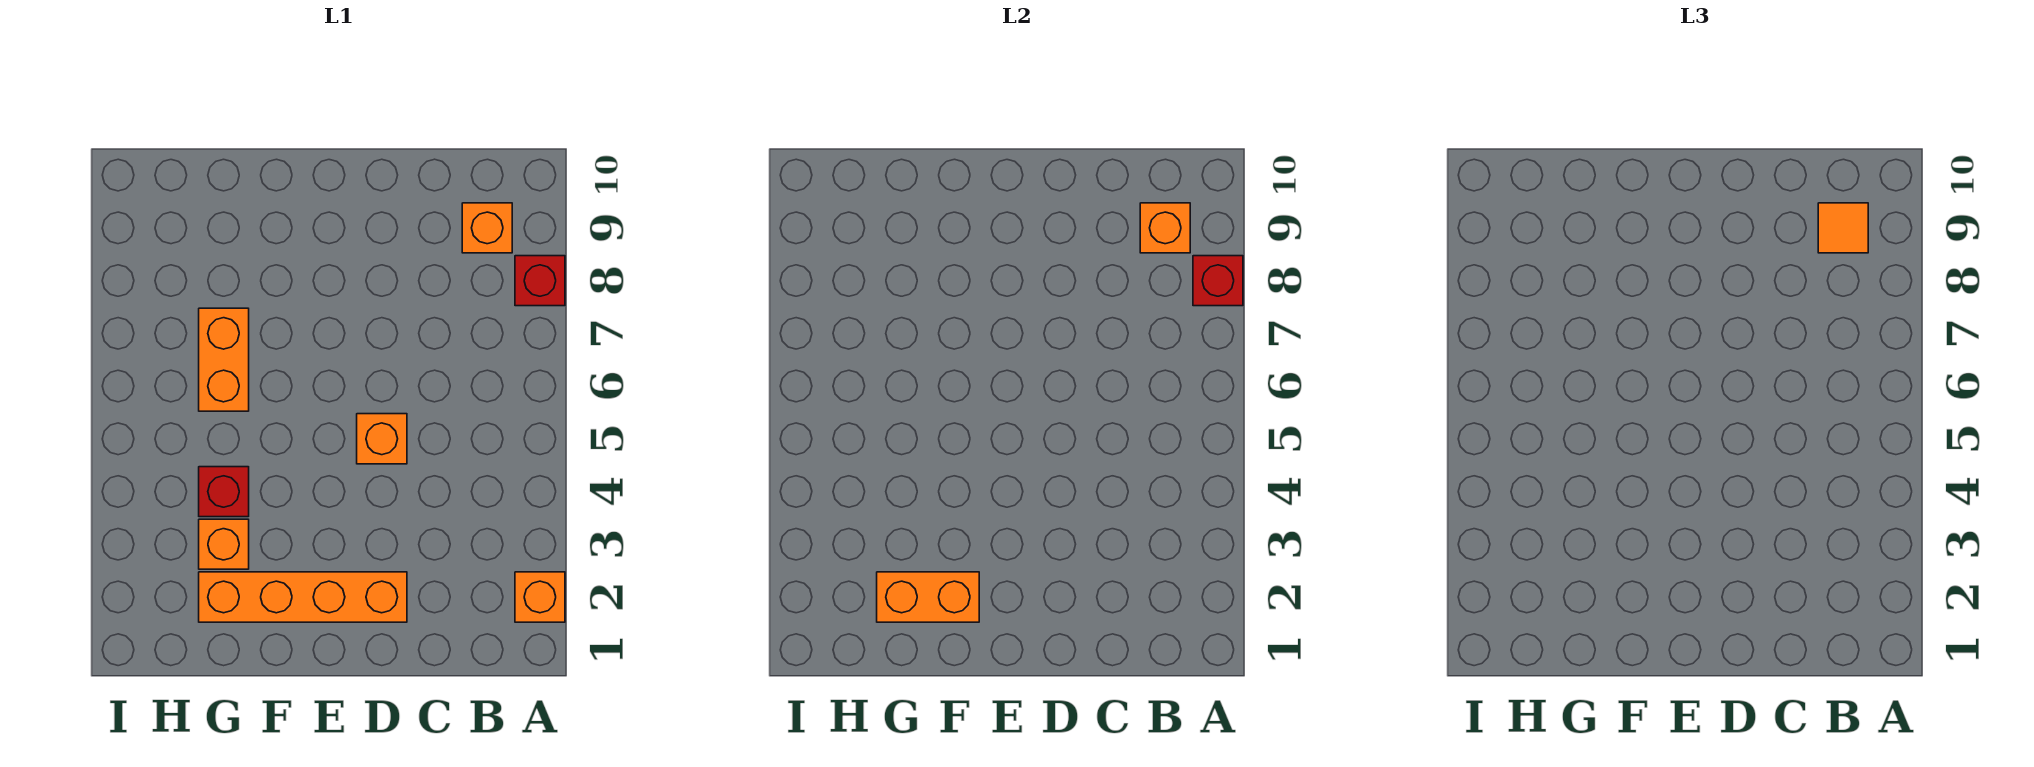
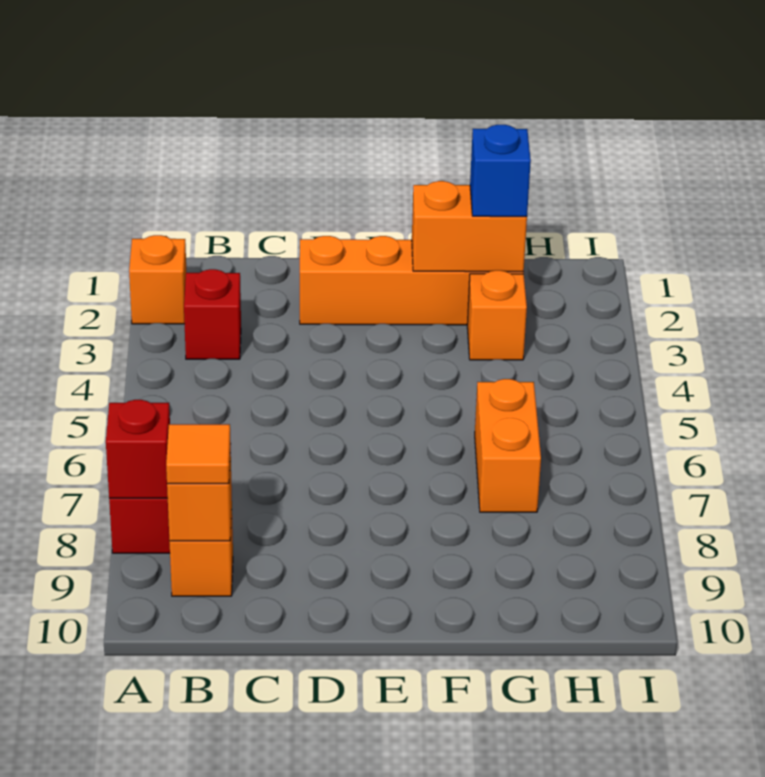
orange 1x1 brick [357,414,407,464] -> none
none -> blue 1x1 brick [470,125,531,217]
red 1x1 brick [199,467,249,517] -> red 1x1 brick moved to [184,269,241,359]

